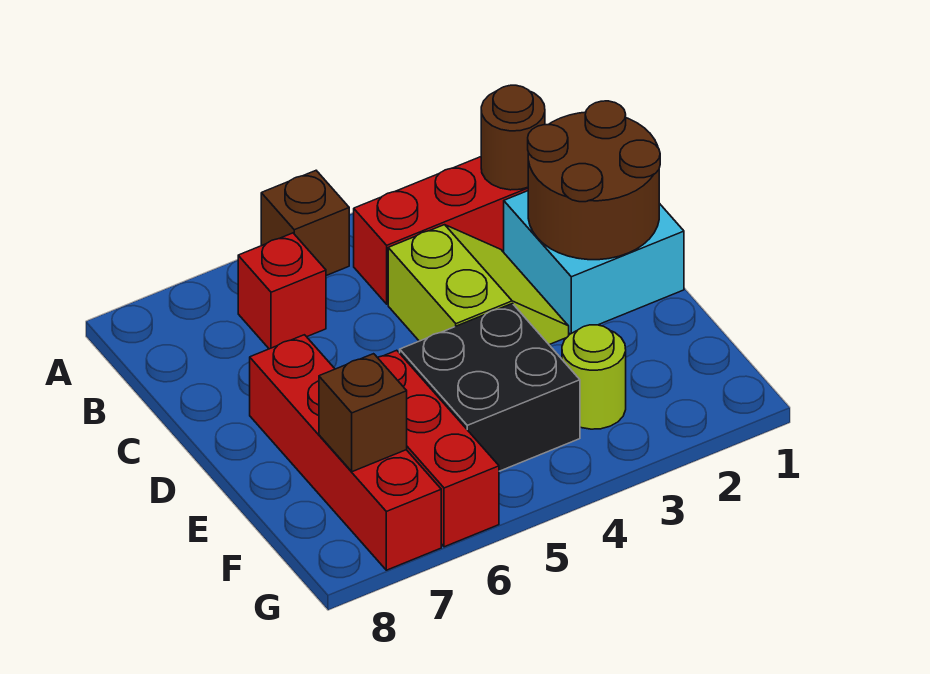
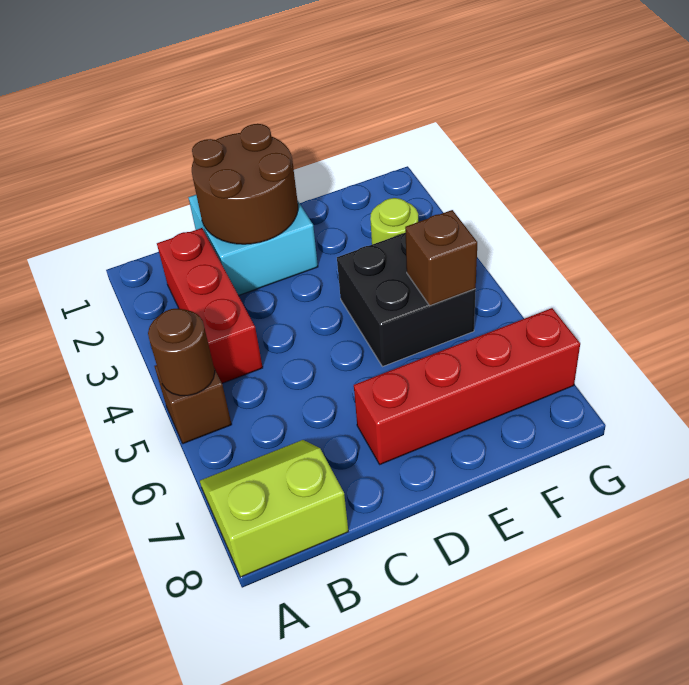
brown 1x1 round brick [481,85,545,190] -> brown 1x1 round brick moved to [148,308,215,396]
red 1x1 brick [238,233,326,349] -> none
lime 2x2 slope [388,225,569,345] -> lime 2x2 slope moved to [200,440,348,577]
red 1x3 brick [377,350,499,547] -> none
brown 1x1 brick [319,354,407,472] -> brown 1x1 brick moved to [405,210,477,306]

